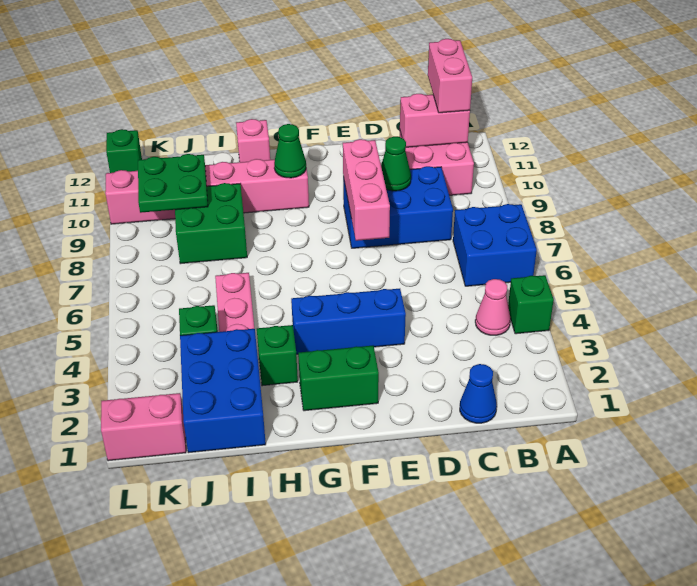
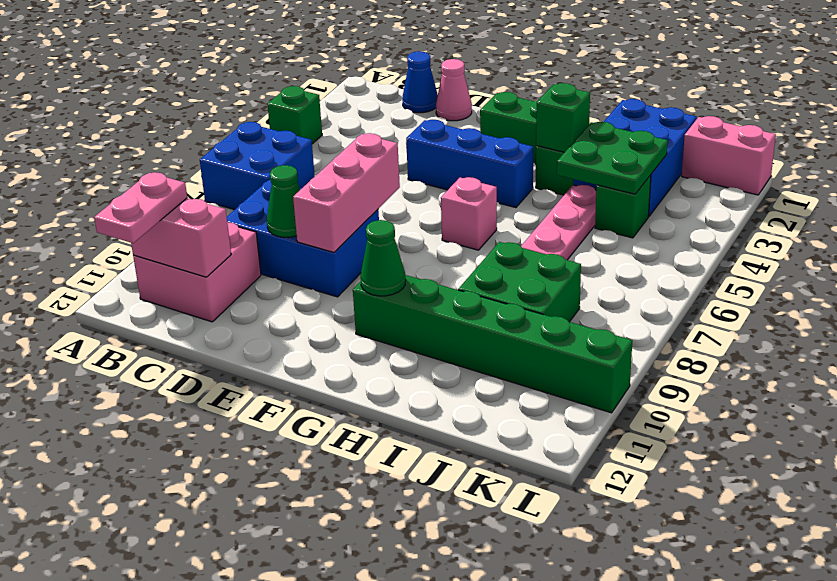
pink 1x1 cone [475,279,510,335] -> pink 1x1 cone moved to [436,59,472,121]
pink 1x2 brick [428,39,472,113] -> pink 1x2 plate [94,172,187,243]
pink 1x6 brick [105,159,309,224] -> green 1x6 brick [353,275,632,413]
pink 1x1 brick [236,119,270,162] -> pink 1x1 brick moved to [441,177,497,250]
green 2x2 plate [138,154,208,213] -> green 2x2 plate moved to [557,122,668,194]
green 1x1 brick [106,129,142,173] -> green 1x1 brick moved to [536,83,590,152]

